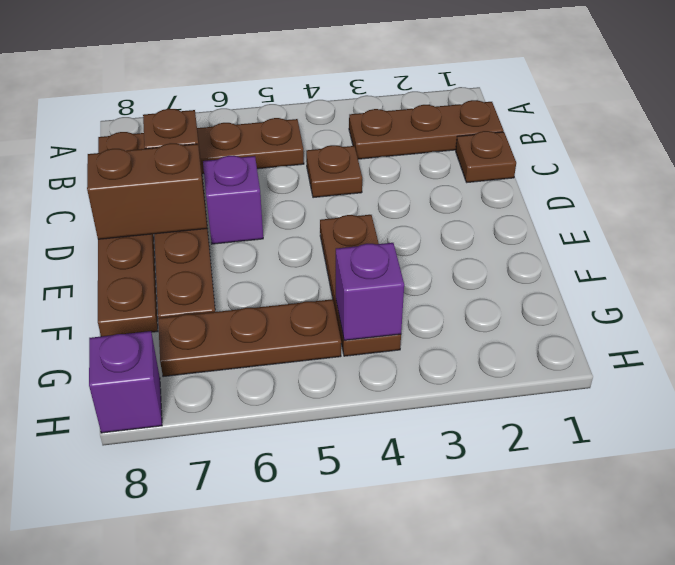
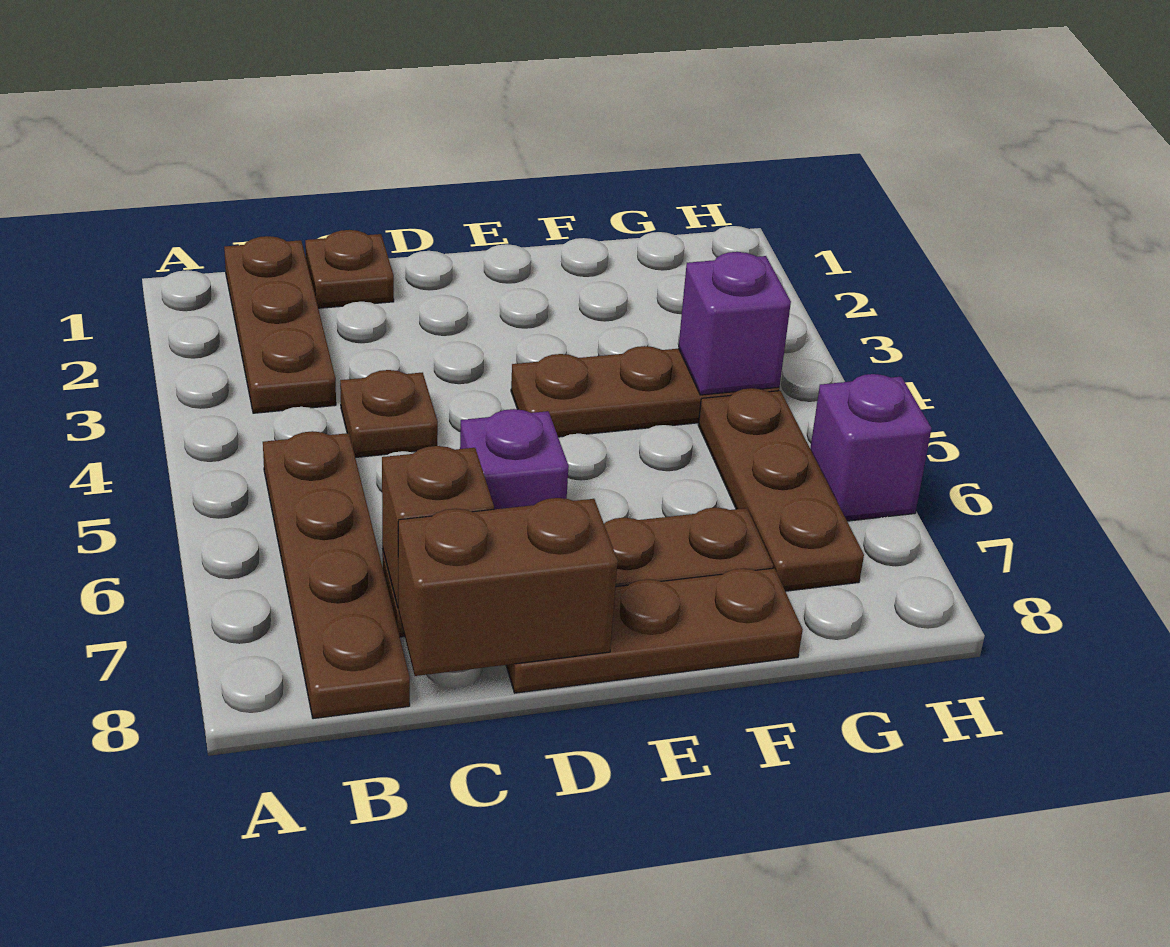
brown 1x2 brick [87,143,207,239] -> brown 1x2 brick turned to [398,498,618,676]
purple 1x1 brick [89,331,162,433] -> purple 1x1 brick moved to [810,374,931,521]

